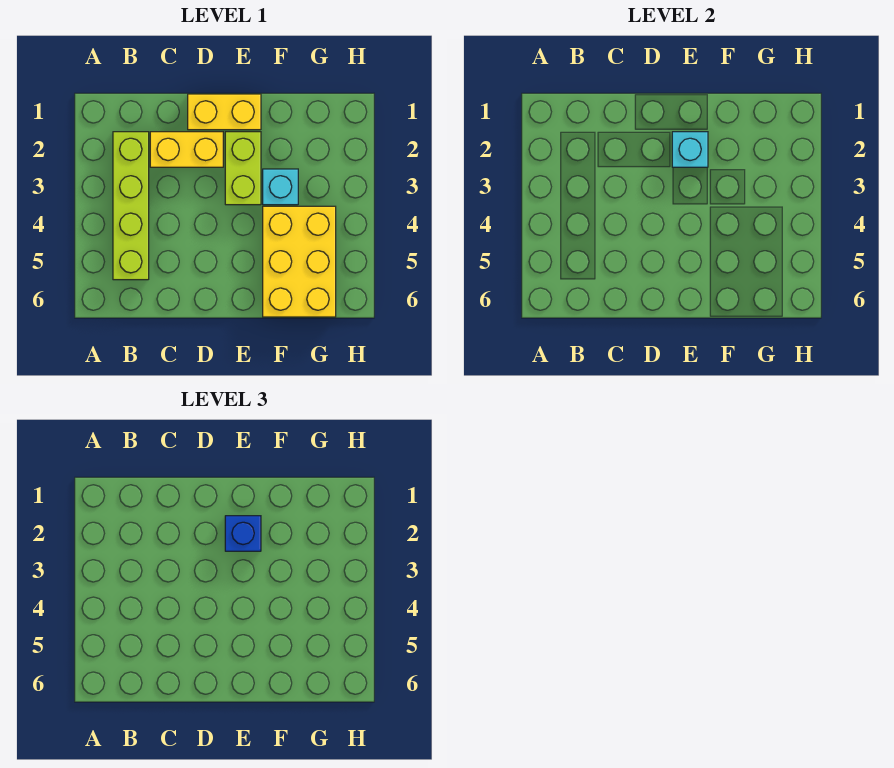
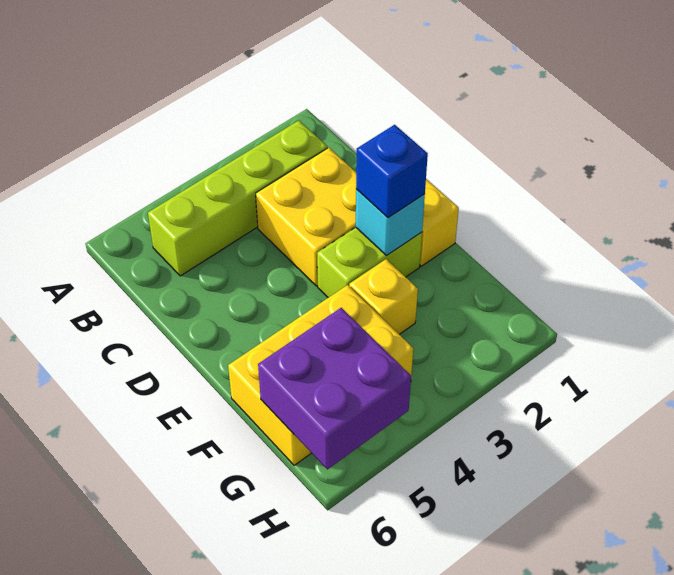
yellow 1x2 brick [150,132,223,167] -> yellow 2x2 brick [256,148,356,286]
cyan 1x1 brick [263,169,298,205] -> yellow 1x1 brick [349,259,418,334]
none -> purple 2x2 brick [258,308,411,469]

